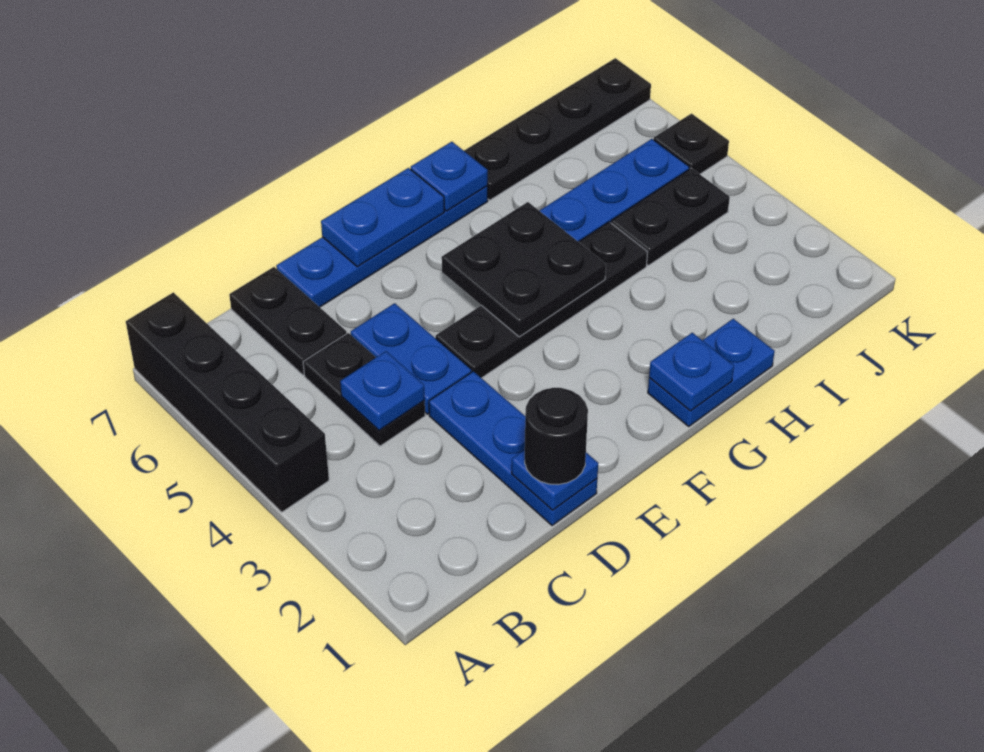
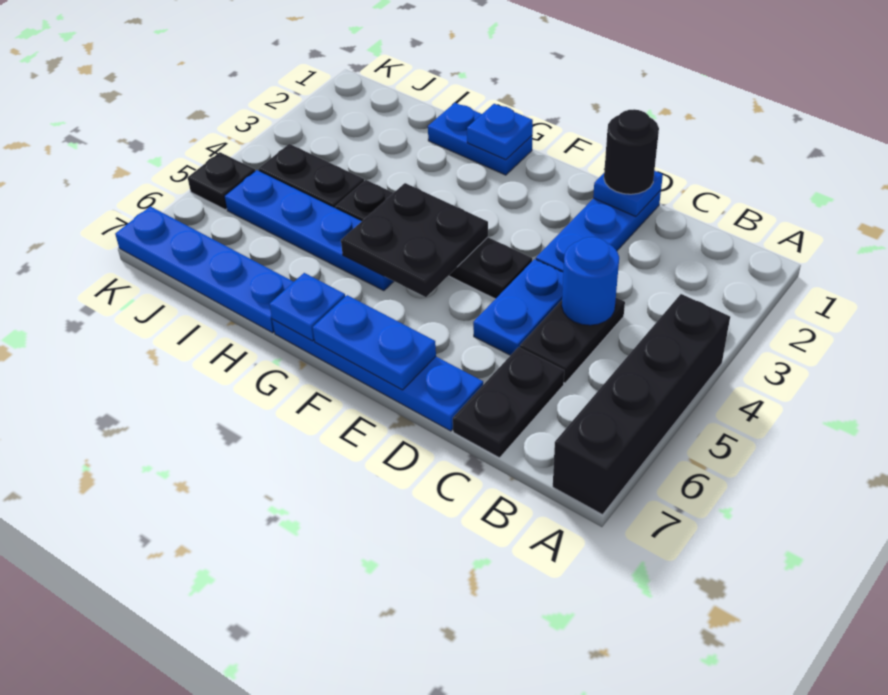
blue 1x1 plate [340,351,425,430] -> blue 1x1 round brick [562,237,619,325]
black 1x4 plate [464,58,651,200] -> blue 1x4 plate [115,206,293,333]

